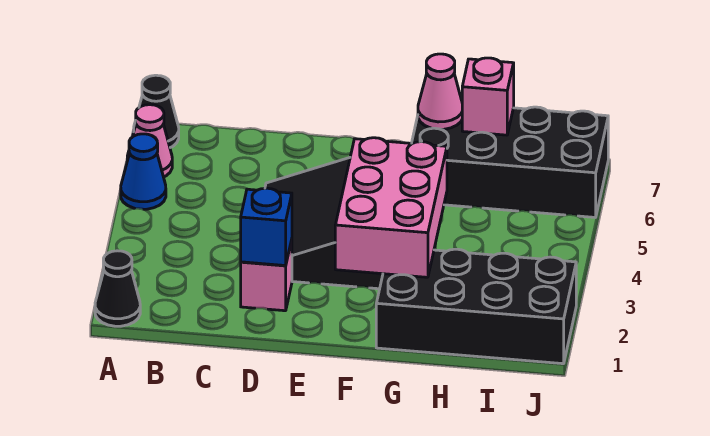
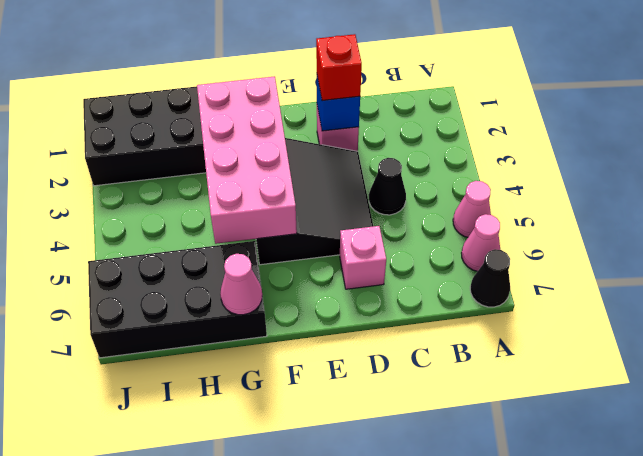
black 1x1 cone [95,251,140,326] -> black 1x1 cone moved to [369,158,406,215]
blue 1x1 cone [121,134,166,209] -> pink 1x1 cone [453,181,491,237]
none -> red 1x1 brick [316,34,362,101]
pink 2x3 brick [335,138,447,277] -> pink 2x4 brick [197,76,297,244]
pink 1x1 brick [462,58,514,135] -> pink 1x1 brick moved to [340,226,386,289]

